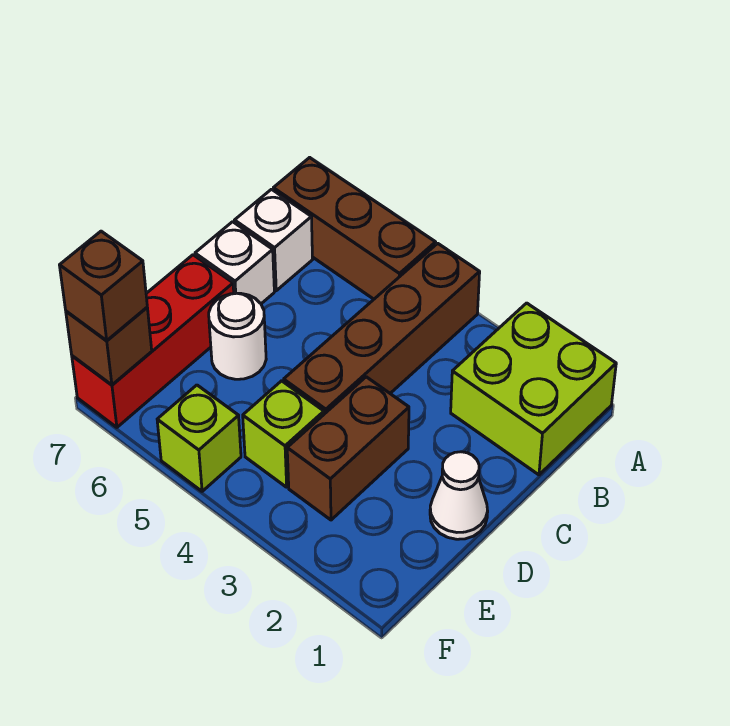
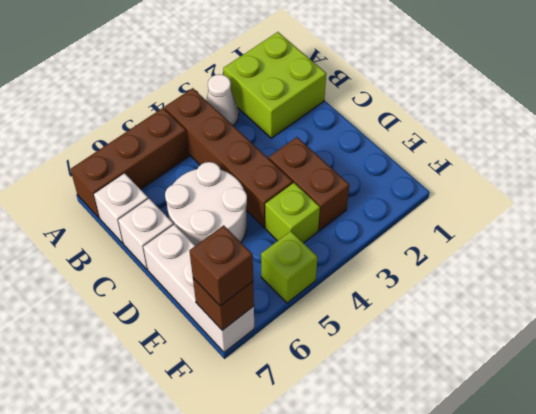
white 1x1 cone [430,452,488,539] -> white 1x1 cone moved to [206,74,239,125]
white 1x1 round brick [209,293,266,379] -> white 2x2 round brick [165,162,247,246]
red 1x3 brick [72,255,234,427] -> white 1x3 brick [143,224,254,352]

